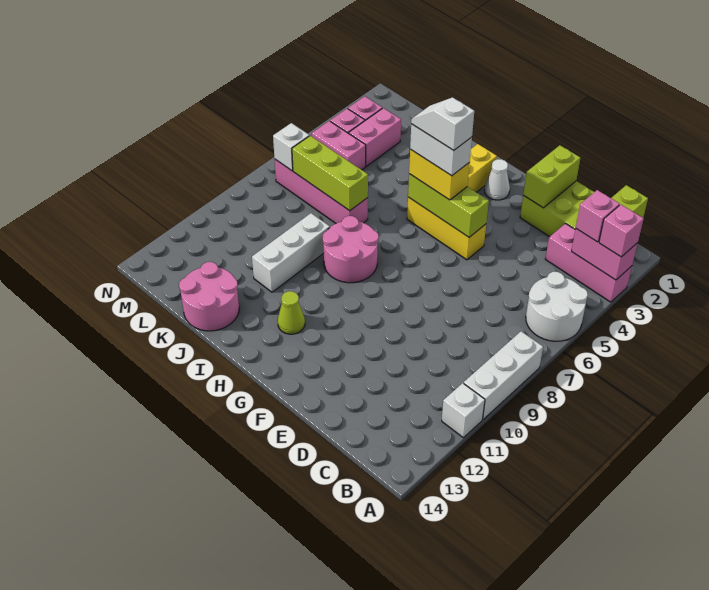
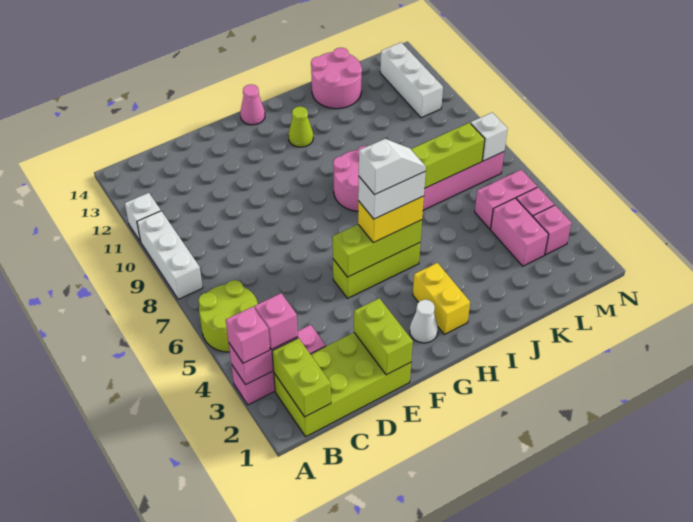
white 2x2 round brick [526,272,588,341] -> lime 2x2 round brick [199,280,258,352]
yellow 1x3 brick [407,197,486,260] -> lime 1x3 brick [333,243,420,298]
none -> pink 1x1 cone [240,84,265,125]
white 1x3 brick [252,213,330,292] -> white 1x3 brick moved to [380,43,443,118]

